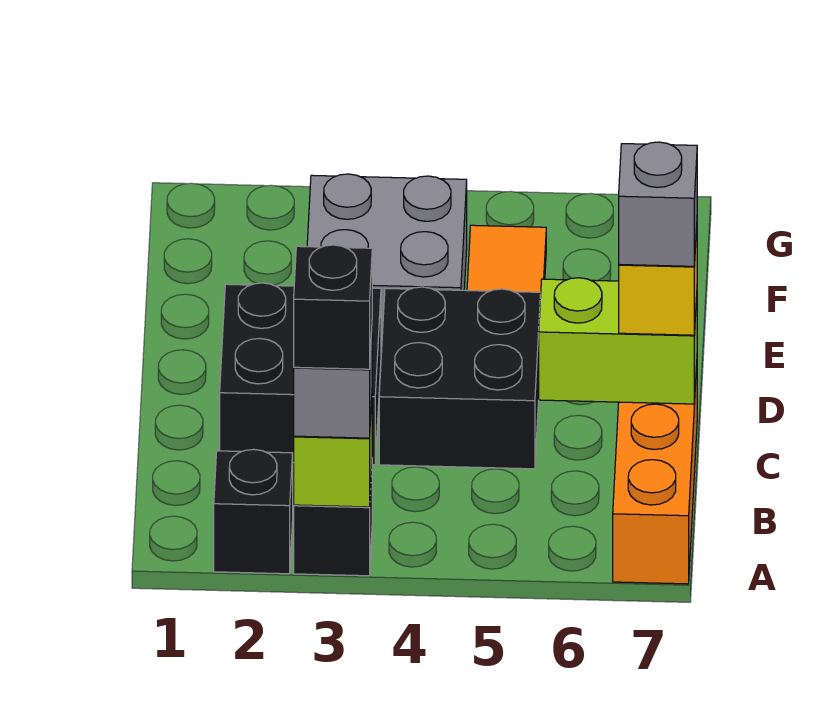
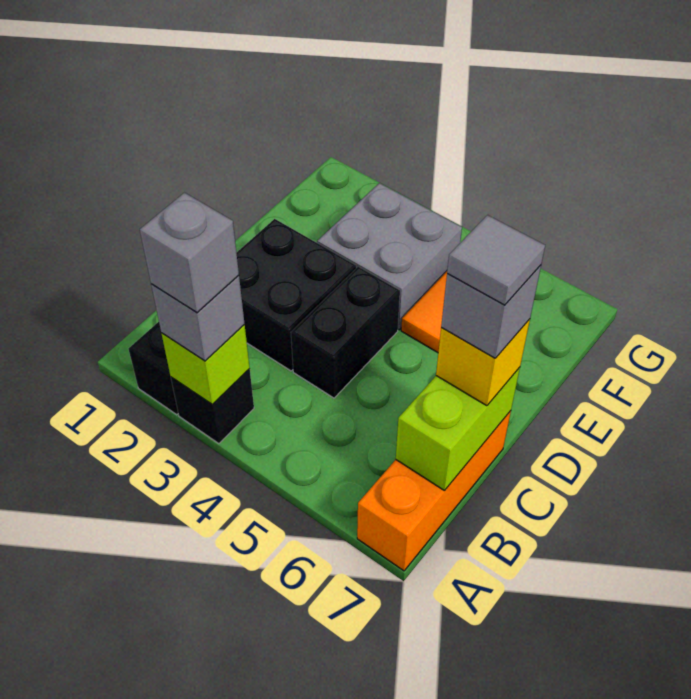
black 1x1 brick [294,245,372,369] -> grey 1x1 brick [140,193,239,313]
black 2x2 brick [379,287,541,469] -> black 1x2 brick [291,267,400,398]
lime 1x2 brick [539,278,697,404] -> lime 1x2 brick turned to [396,367,520,491]
none -> grey 1x1 tile [447,215,545,305]

